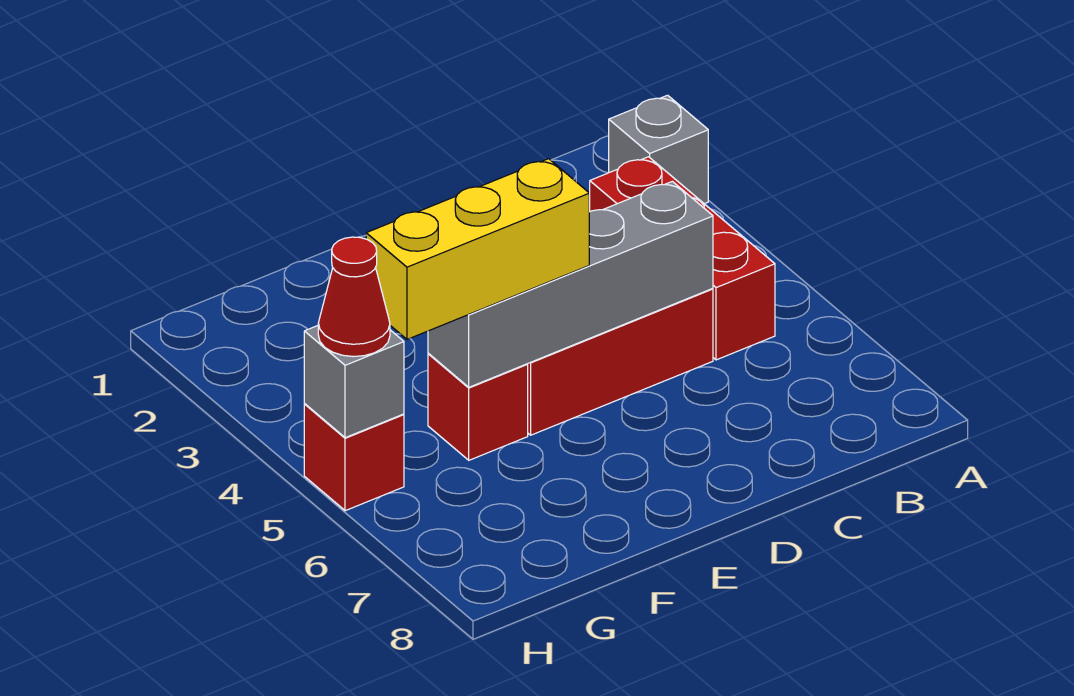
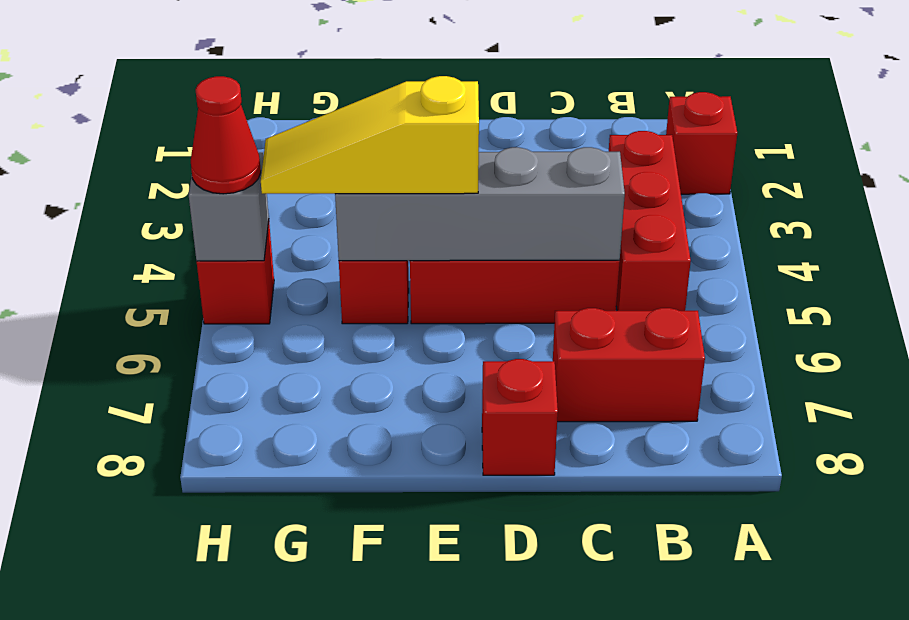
grey 1x1 brick [609,95,708,204] -> red 1x1 brick [666,92,737,194]
none -> red 1x2 brick [553,308,705,422]
none -> red 1x1 brick [482,359,558,475]
yellow 1x3 brick [366,159,589,339] -> yellow 1x3 slope [261,76,479,194]

